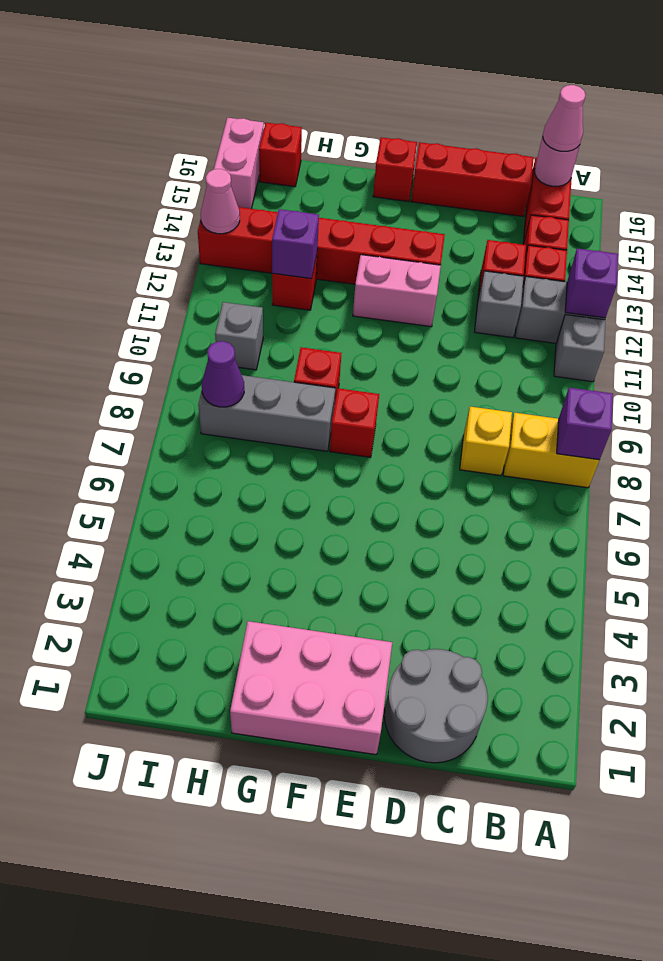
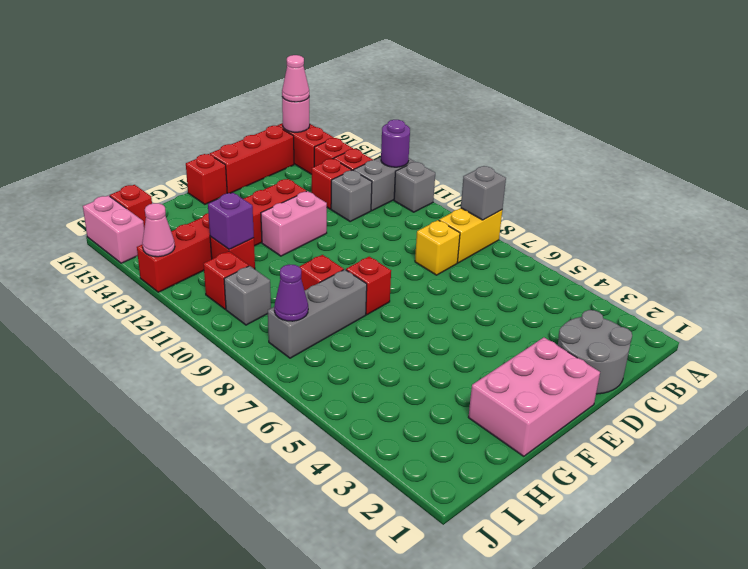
purple 1x1 brick [557,388,613,460] -> grey 1x1 brick [461,166,506,220]
purple 1x1 brick [565,248,618,318] -> purple 1x1 round brick [381,120,410,167]
none -> red 1x1 brick [204,251,249,309]

